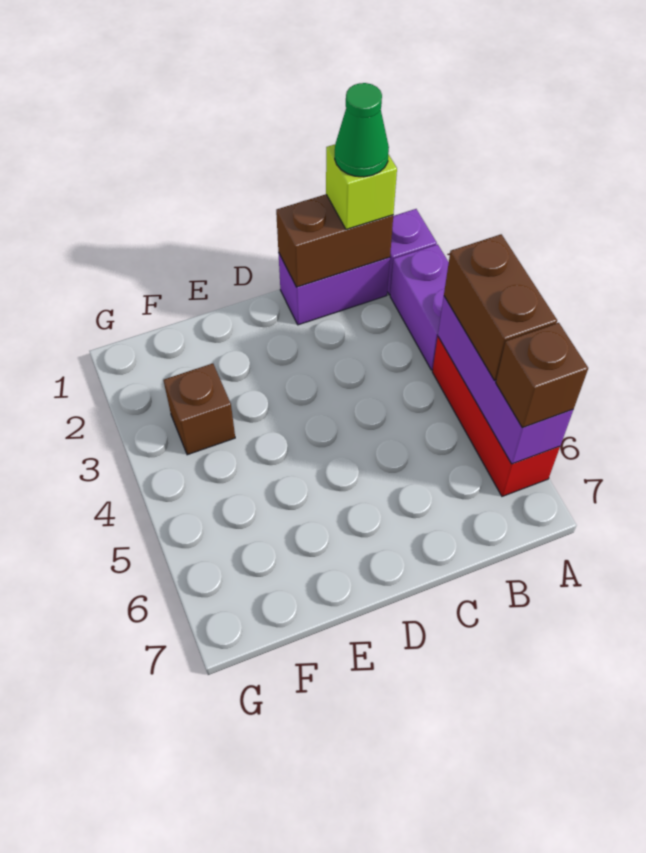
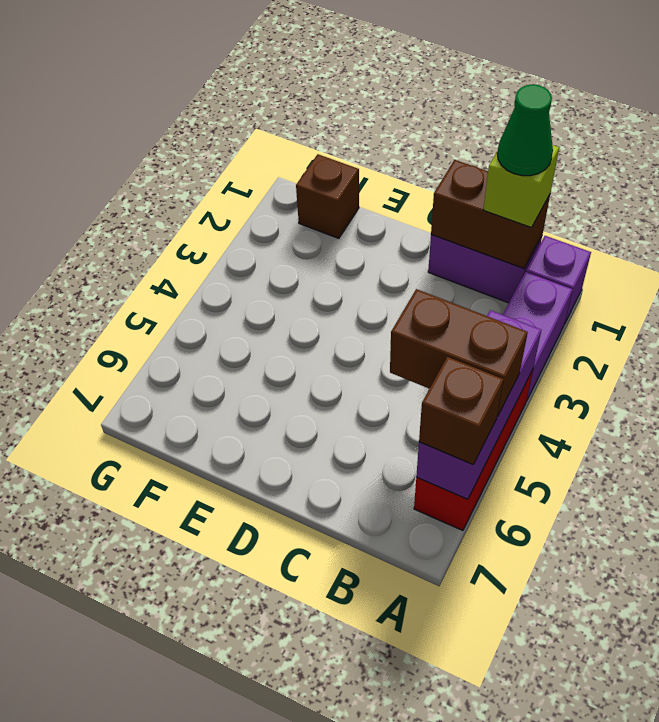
brown 1x2 brick [444,234,557,380] -> brown 1x2 brick turned to [390,289,528,416]
brown 1x1 brick [163,363,235,455] -> brown 1x1 brick moved to [296,154,359,238]

